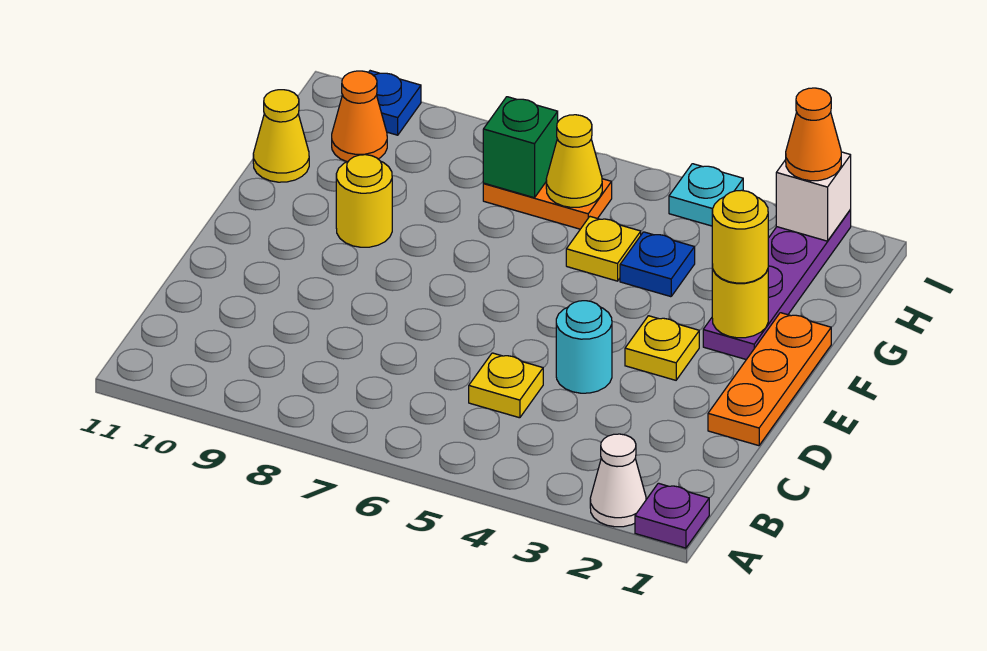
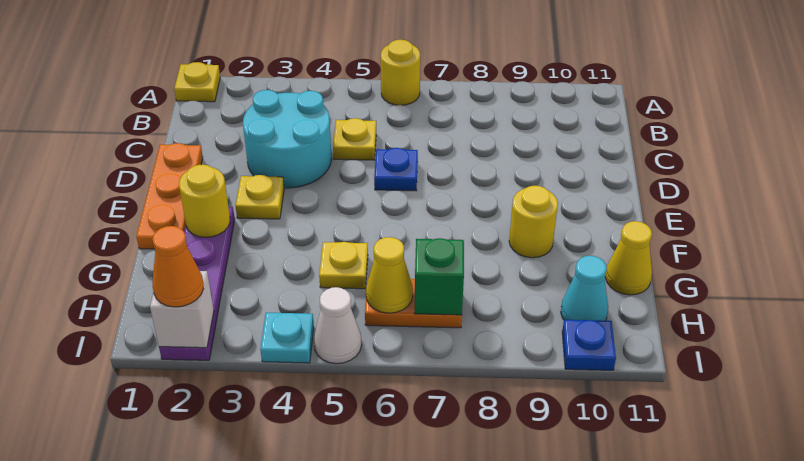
purple 1x1 plate [635,483,709,548] -> yellow 1x1 plate [174,62,220,102]
white 1x1 cone [590,434,646,527] -> white 1x1 cone moved to [314,287,362,364]
cyan 1x1 round brick [556,301,612,393] -> cyan 2x2 round brick [243,90,332,188]
yellow 1x1 round brick [712,190,768,283] -> yellow 1x1 round brick moved to [381,40,420,105]
blue 1x1 plate [620,232,695,297] -> blue 1x1 plate moved to [374,148,418,191]
orange 1x1 cone [332,71,387,162] -> cyan 1x1 cone [561,256,608,321]

